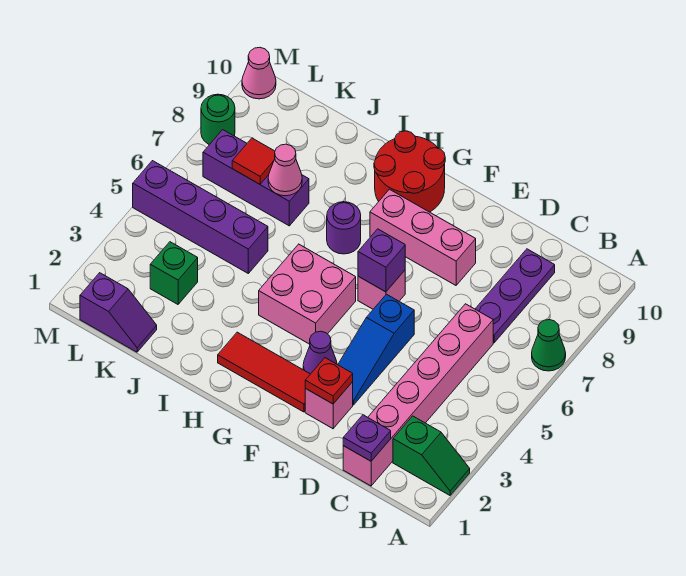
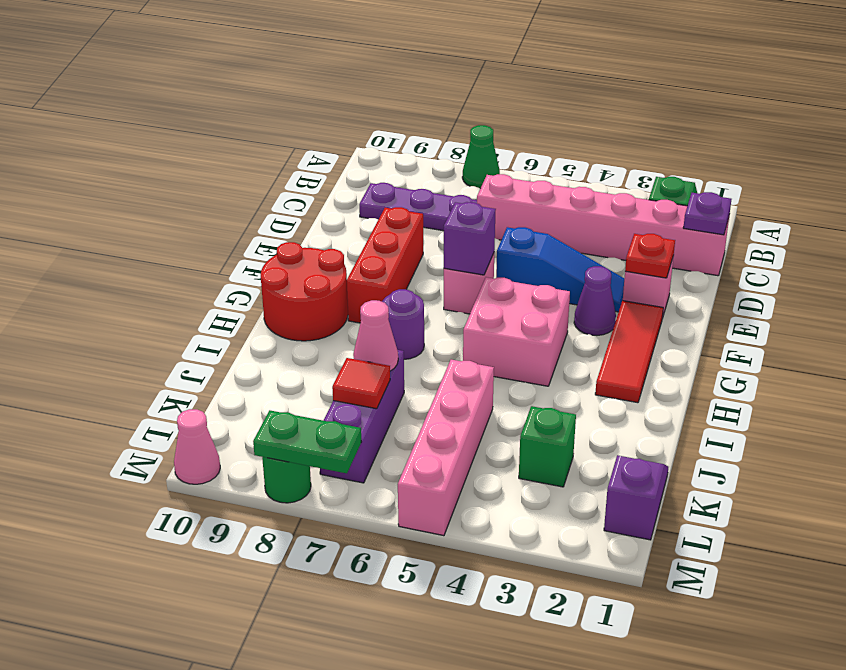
pink 1x3 brick [370,189,476,285] -> red 1x3 brick [347,207,423,323]
purple 1x4 brick [133,161,268,273] -> pink 1x4 brick [398,360,494,536]
none -> green 1x2 plate [253,410,361,473]

